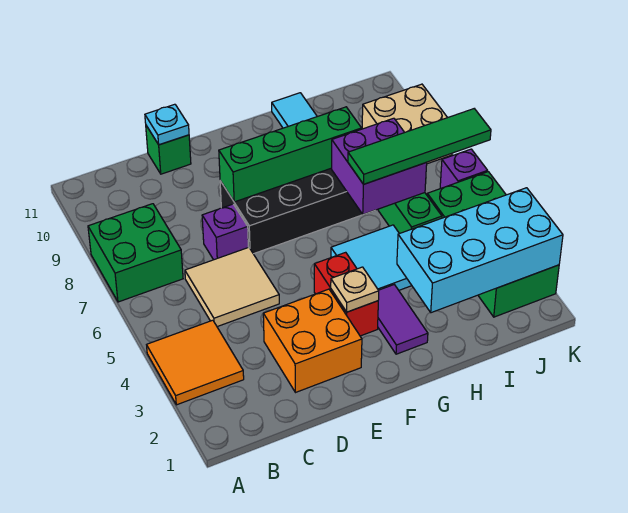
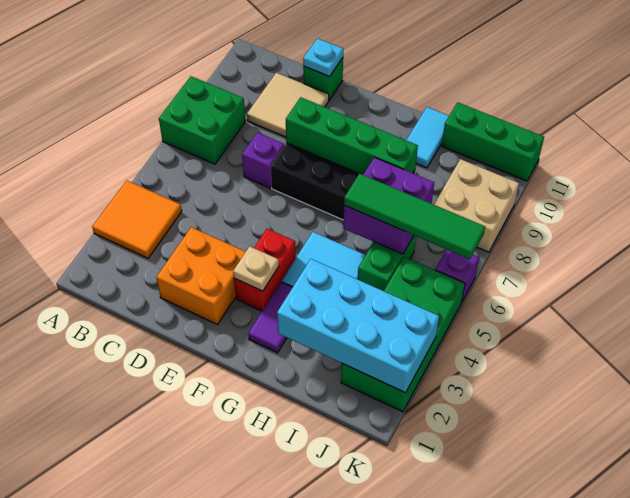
tan 2x2 tile [185,247,279,327] -> tan 2x2 tile moved to [247,73,329,137]
none -> green 1x3 brick [442,102,544,181]

